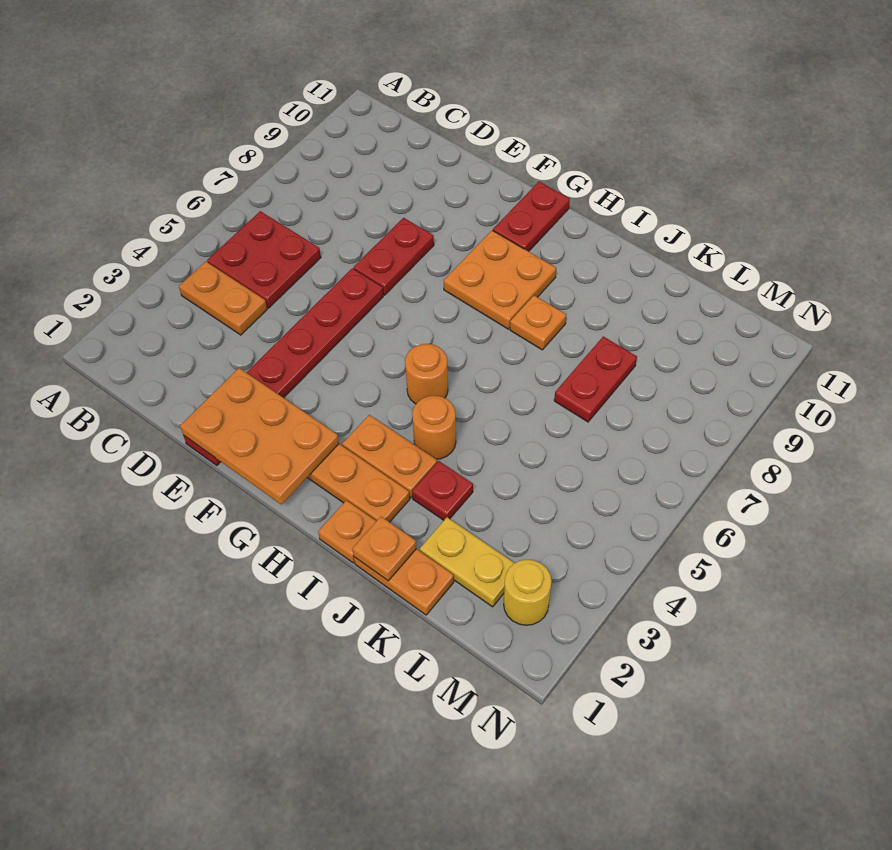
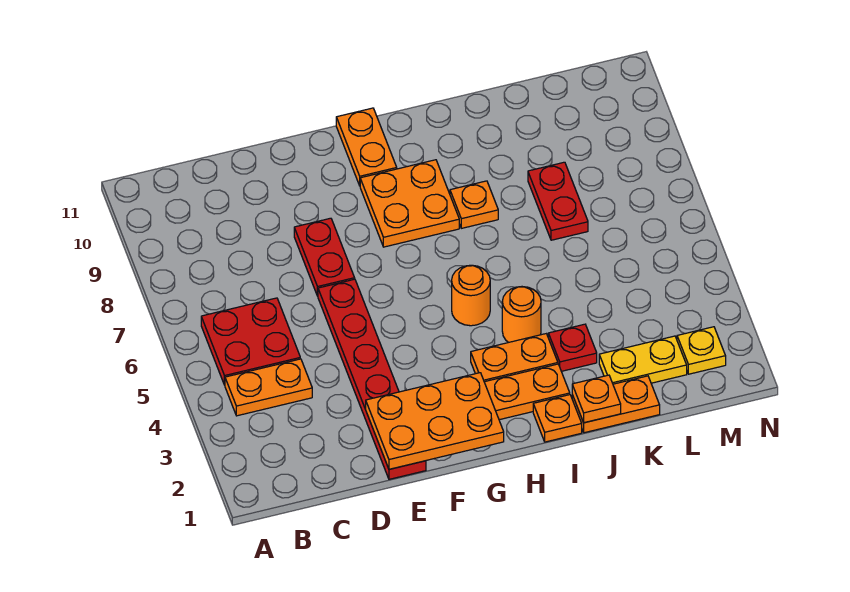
red 1x2 plate [493,181,570,251] -> orange 1x2 plate [336,108,397,186]
yellow 1x1 round brick [504,560,552,625] -> yellow 1x1 plate [677,327,726,374]

